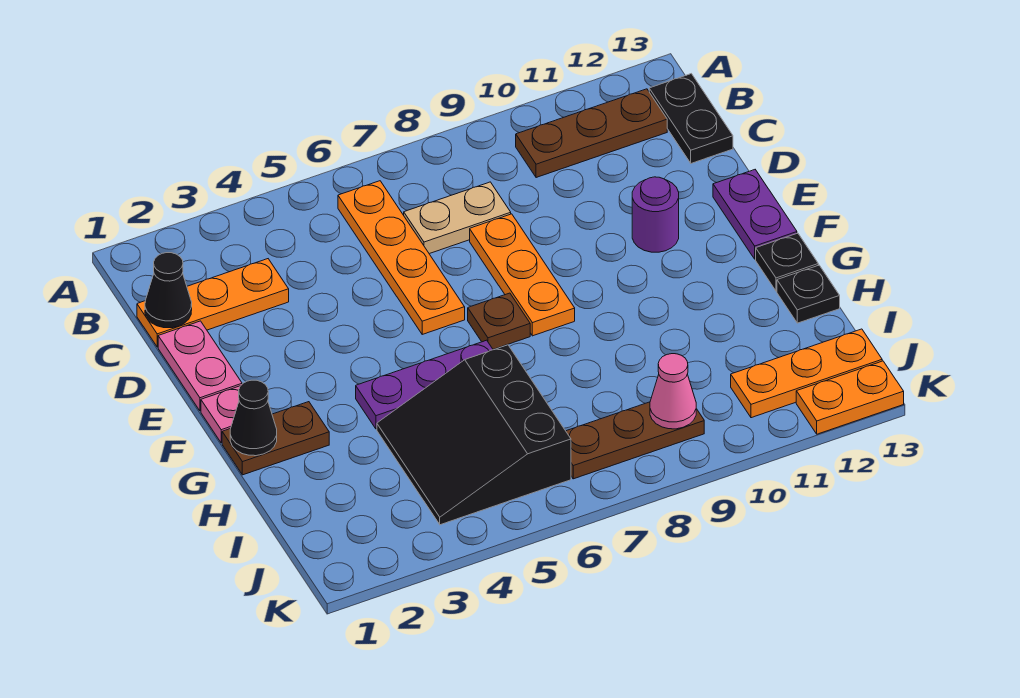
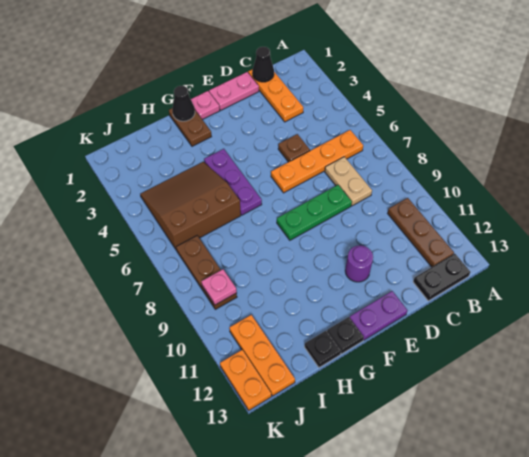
orange 1x3 plate [470,214,575,336] -> green 1x3 plate [277,185,352,240]
brown 1x1 plate [468,293,530,349] -> brown 1x1 plate moved to [278,134,310,162]
black 3x3 slope [377,345,571,525] -> brown 3x3 slope [140,162,241,250]
pink 1x1 cone [650,354,696,429] -> pink 1x1 plate [201,269,237,305]

